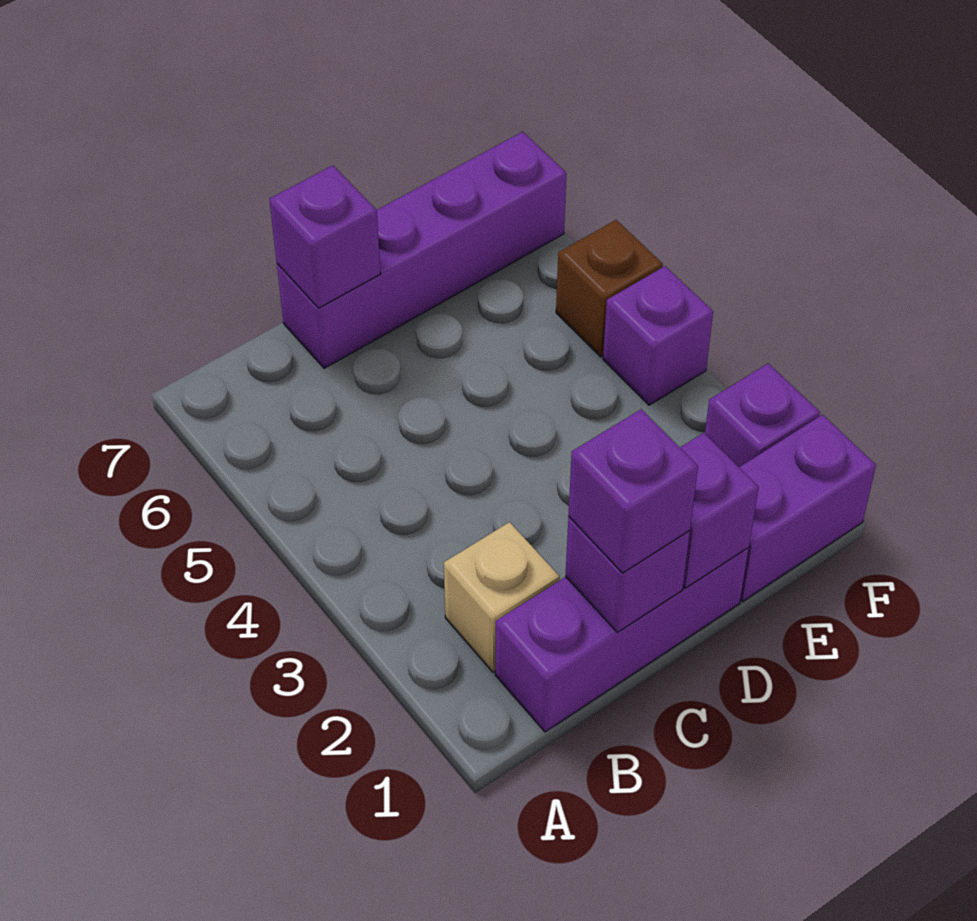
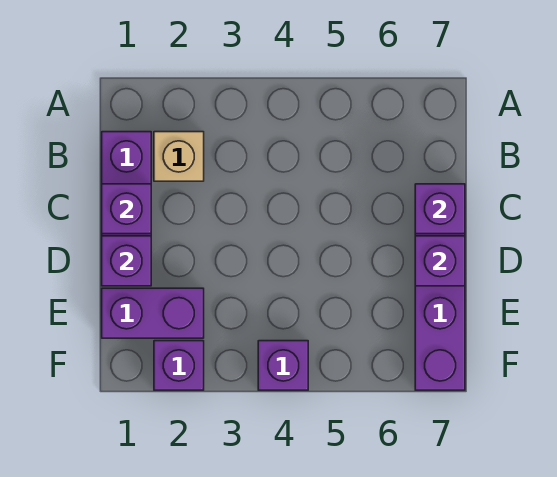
purple 1x1 brick [568,409,698,573] -> purple 1x1 brick moved to [415,236,465,286]
purple 1x2 brick [739,415,876,601] -> purple 1x2 brick turned to [102,288,204,338]
brown 1x1 brick [556,220,663,357] -> none

